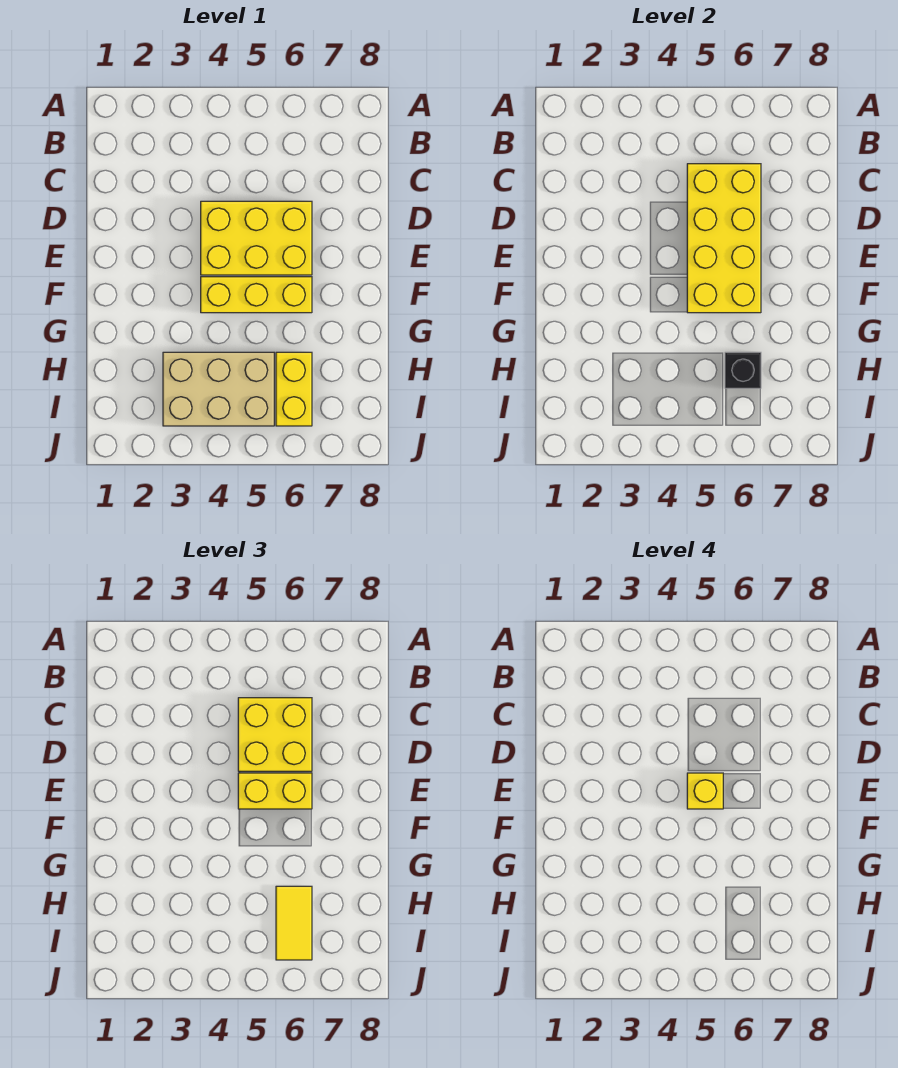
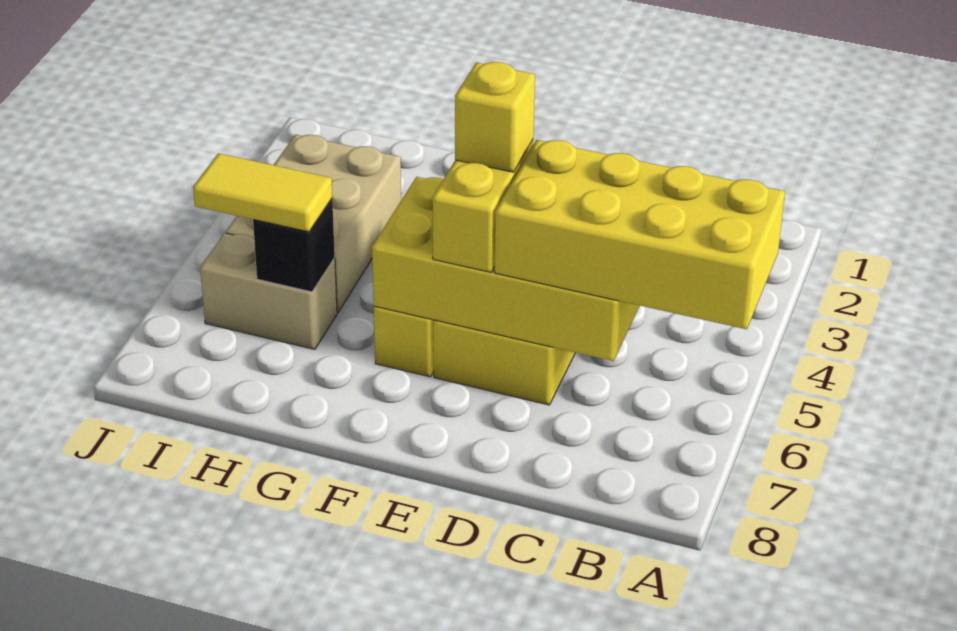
yellow 2x2 brick [238,698,312,771] -> yellow 2x4 brick [495,140,785,329]
yellow 1x2 brick [276,352,312,426] -> tan 1x2 brick [200,233,337,349]

